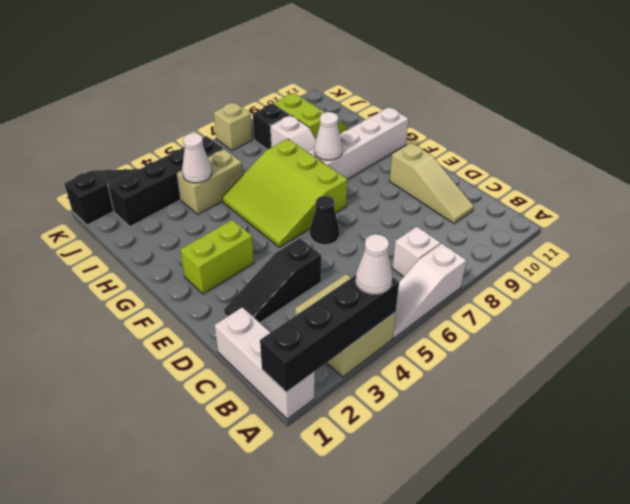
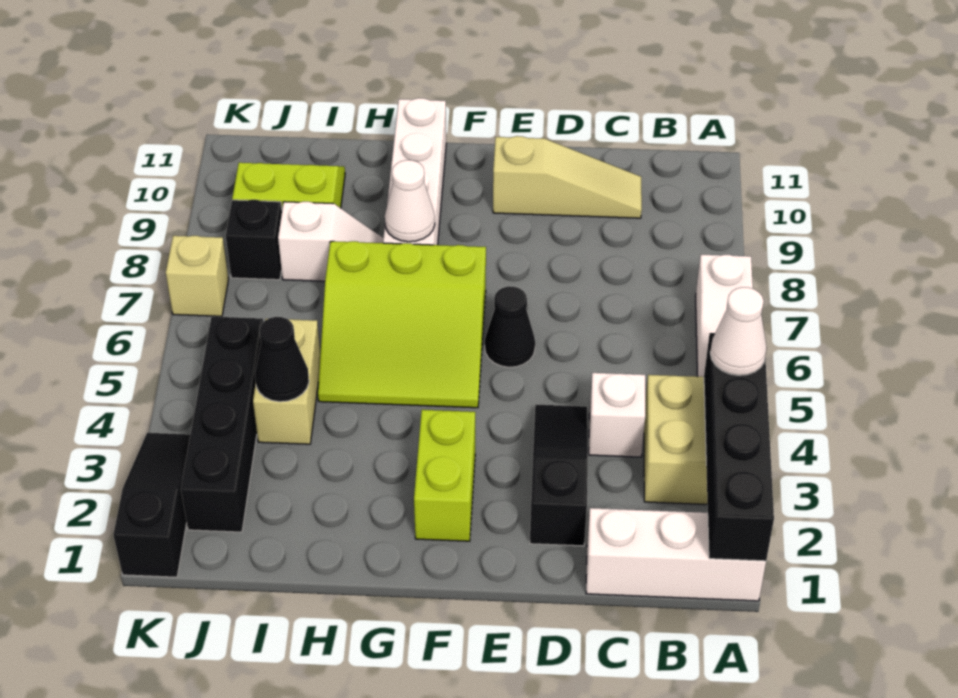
white 1x1 brick [392,227,440,277] -> white 1x1 brick moved to [589,373,645,457]
black 1x3 slope [224,238,321,323] -> black 1x3 slope turned to [530,405,588,546]
white 1x1 cone [182,133,212,183] -> black 1x1 cone [255,317,309,402]

